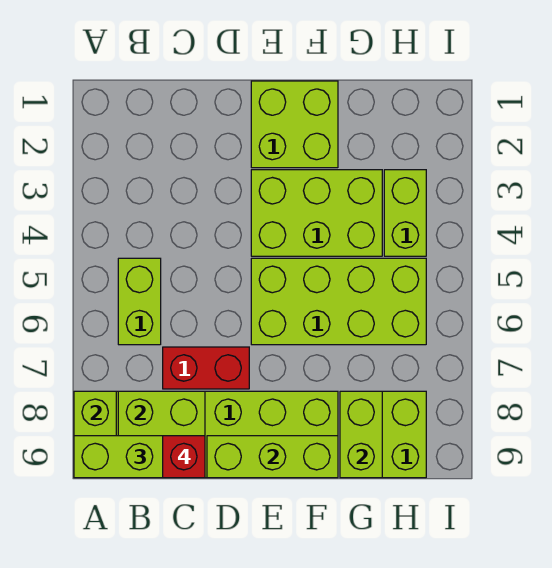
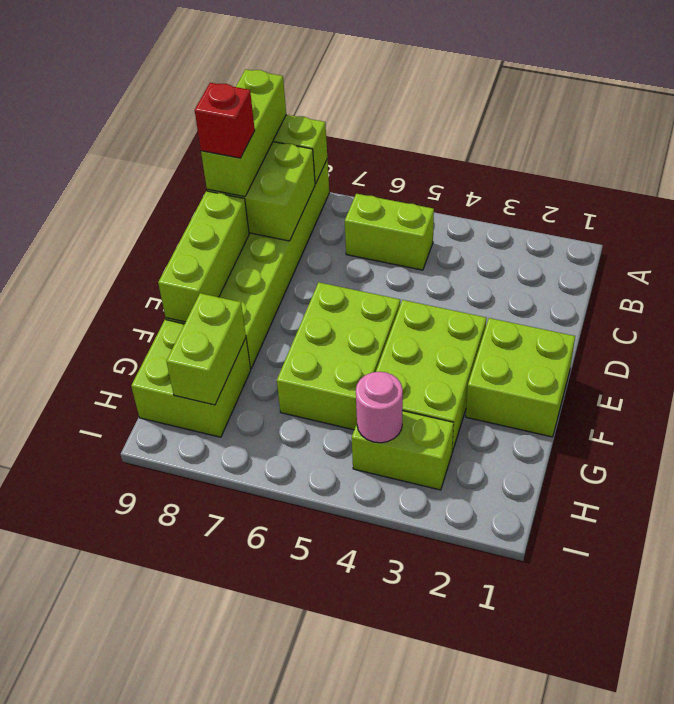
red 1x2 brick [163,347,249,389] -> none
lime 2x4 brick [251,258,426,345] -> lime 2x3 brick [277,282,400,430]
lime 1x2 brick [340,391,382,478] -> lime 1x2 brick turned to [166,293,246,405]
none -> pink 1x1 round brick [356,372,403,443]

